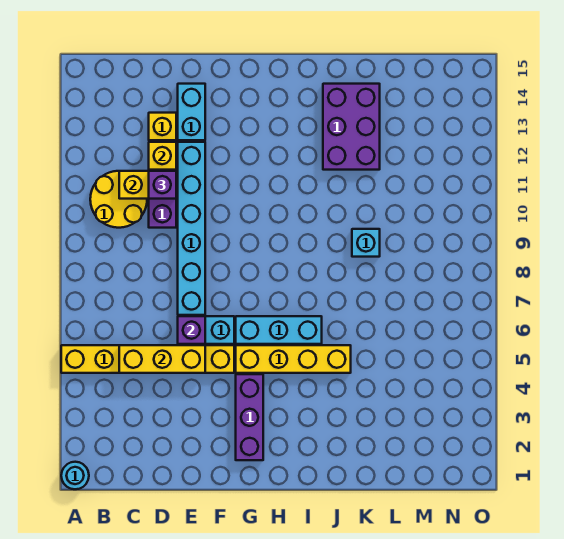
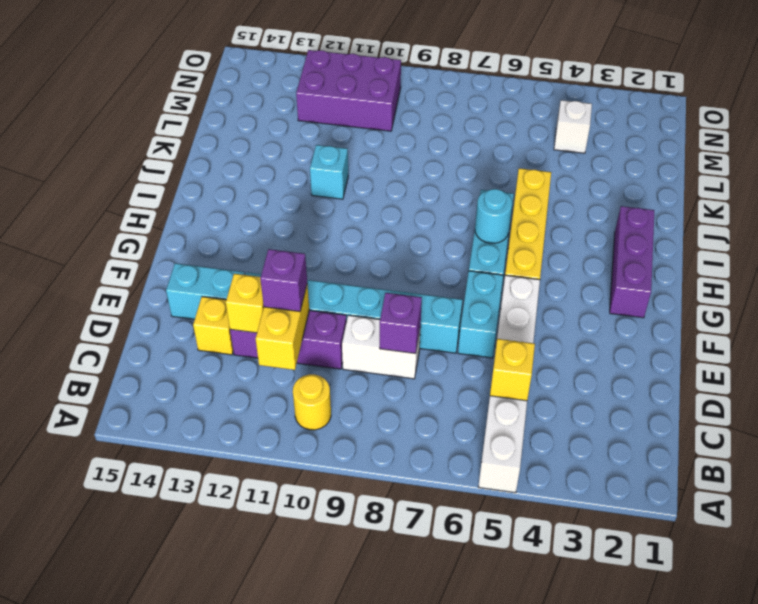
cyan 1x1 round brick [61,462,89,489] -> cyan 1x1 round brick moved to [475,189,512,243]
yellow 1x6 brick [61,345,234,373] -> white 1x6 brick [478,275,540,493]
yellow 2x2 round brick [90,171,147,228] -> yellow 1x1 round brick [293,374,331,430]
yellow 1x3 brick [119,345,205,373] -> yellow 1x1 brick [490,339,535,401]
none -> white 1x2 brick [342,315,421,379]
purple 1x1 brick [178,316,205,344] -> purple 1x1 brick moved to [380,293,422,353]
purple 1x3 brick [236,374,263,460] -> purple 1x3 brick turned to [610,206,654,318]
purple 2x3 brick [323,84,380,170] -> purple 2x3 brick moved to [296,50,401,131]
cyan 1x1 brick [352,229,380,257] -> cyan 1x1 brick moved to [310,145,348,199]
none -> white 1x1 brick [554,100,592,153]

